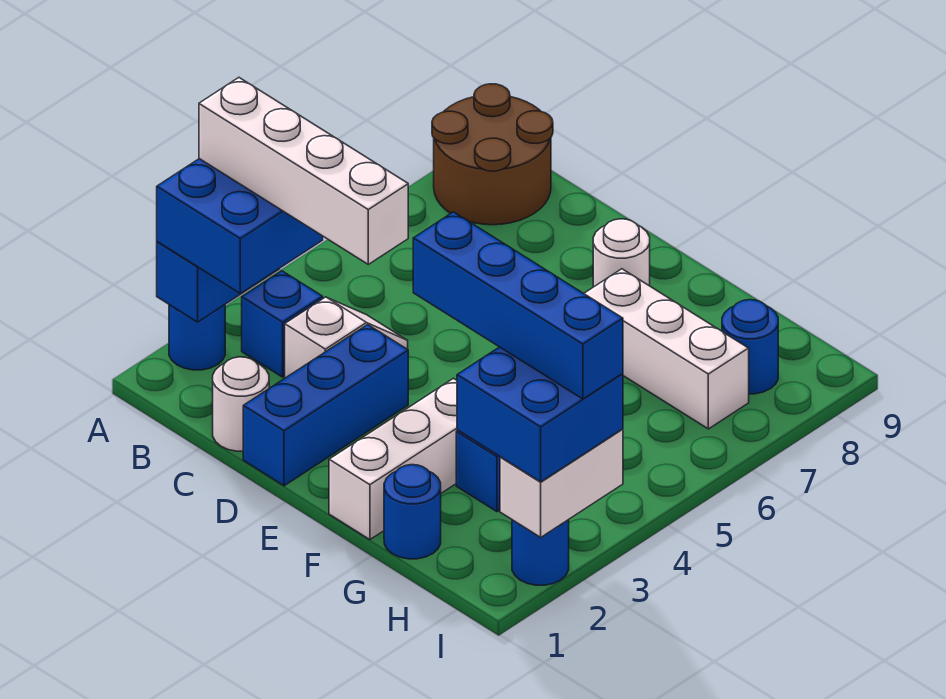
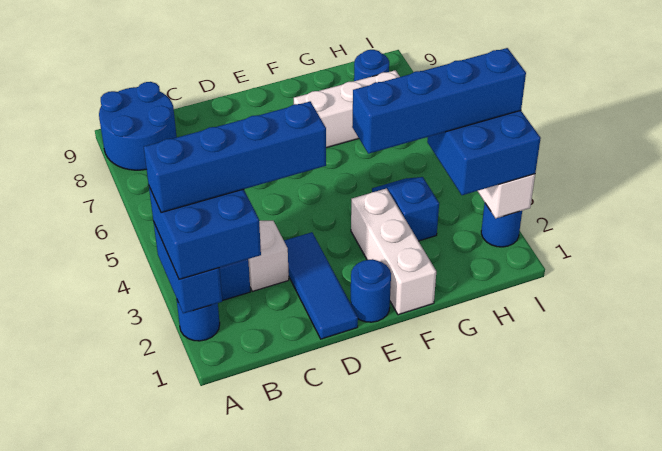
white 1x4 brick [199,78,408,264] -> blue 1x4 brick [144,102,326,213]
brown 2x2 round brick [432,84,553,225] -> blue 2x2 round brick [99,82,177,170]
white 1x1 round brick [213,357,269,451] -> none
blue 1x3 brick [243,325,408,486] -> blue 1x3 tile [284,232,358,339]
white 1x1 round brick [593,219,650,287] -> none
blue 1x1 round brick [384,465,441,559] -> blue 1x1 round brick moved to [351,259,391,322]

